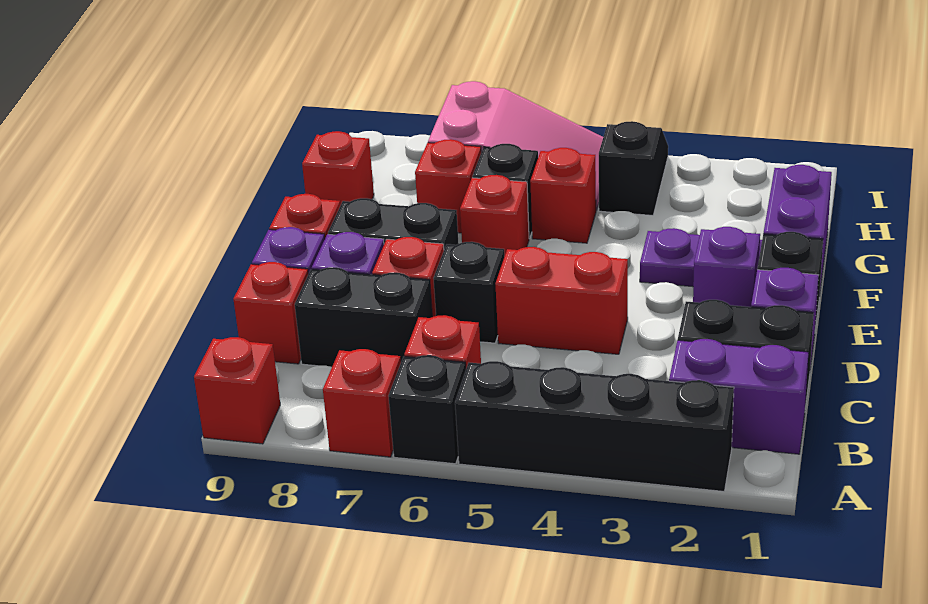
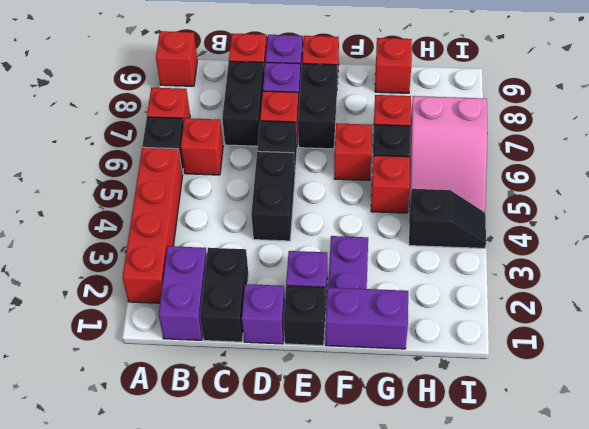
black 1x4 brick [455,361,734,491] -> red 1x4 brick [122,147,183,303]
red 1x2 brick [495,247,628,354] -> black 1x2 brick [251,151,295,241]

